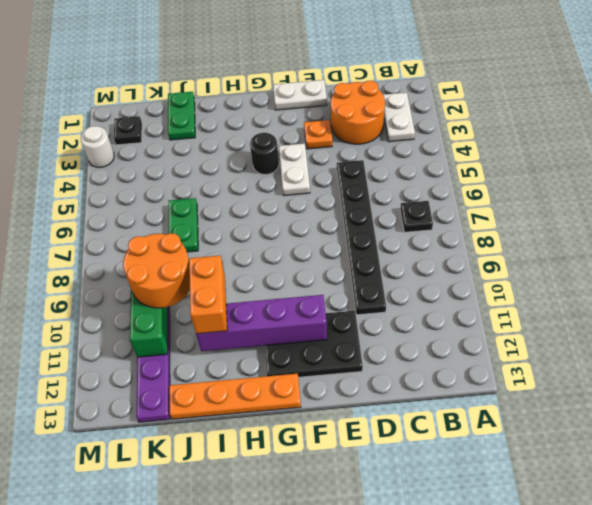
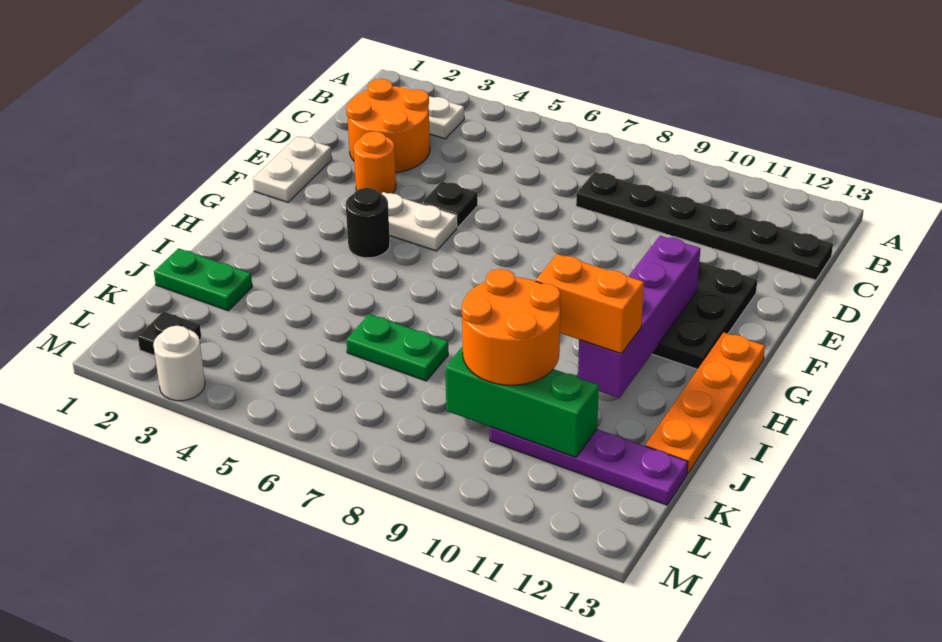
black 1x1 plate [400,201,433,232] -> black 1x1 plate moved to [422,181,478,227]
black 1x6 plate [337,160,386,315] -> black 1x6 plate moved to [576,172,833,280]
orange 1x1 plate [304,120,332,149] -> orange 1x1 round brick [354,131,396,194]

